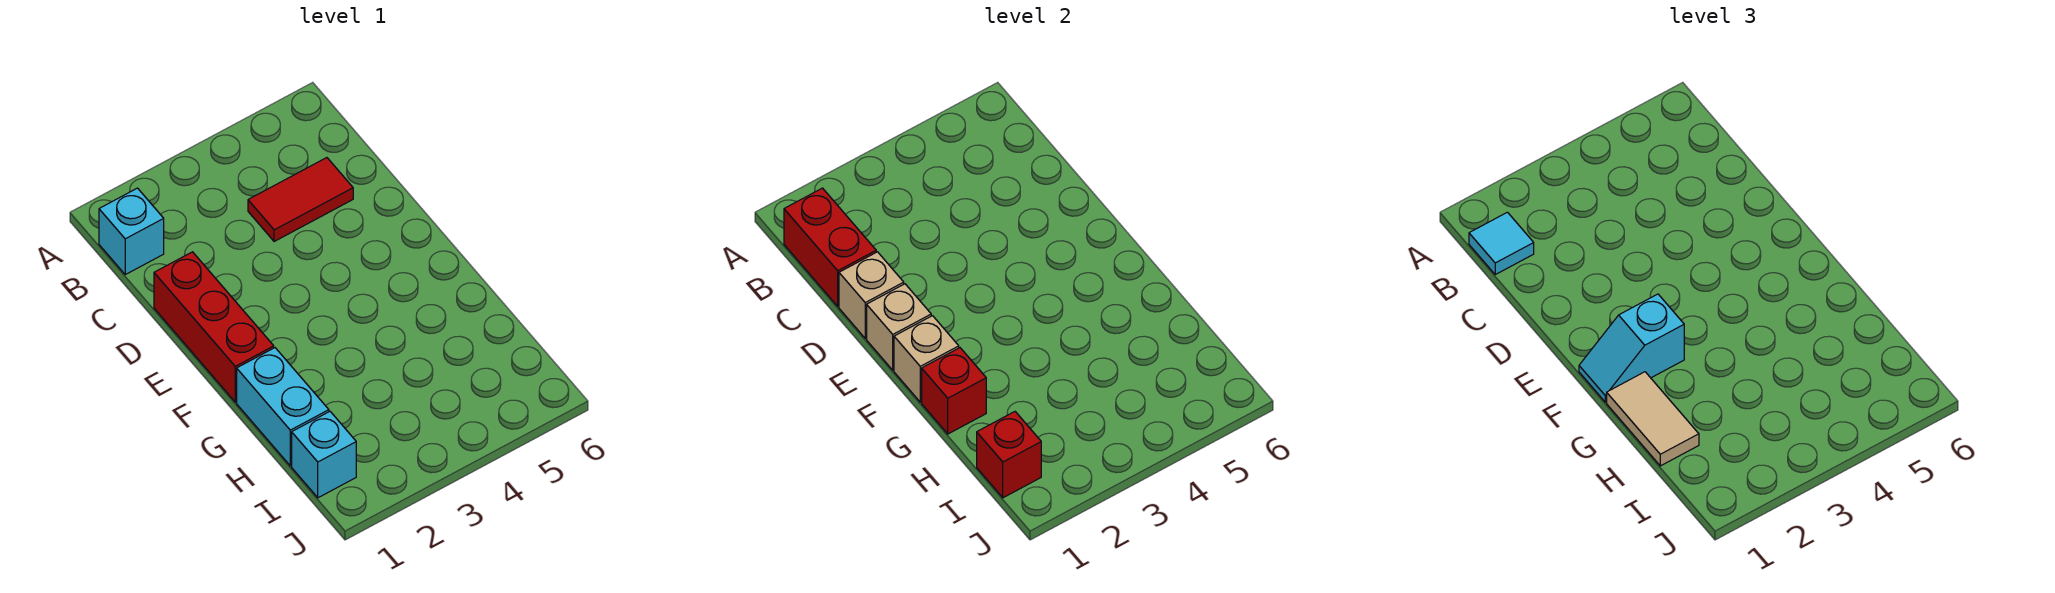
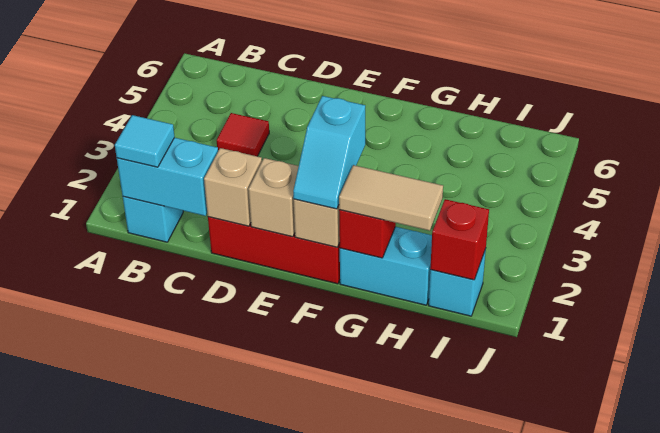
red 1x2 brick [784,188,876,306] -> cyan 1x2 brick [117,138,218,216]
red 1x2 tile [248,158,353,242] -> red 1x1 tile [217,113,269,156]

